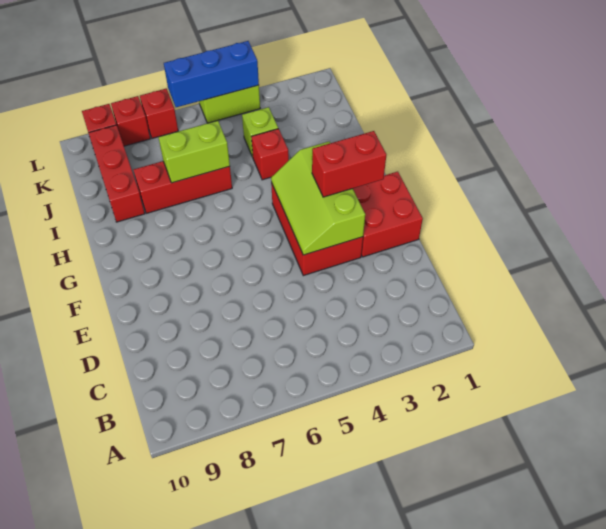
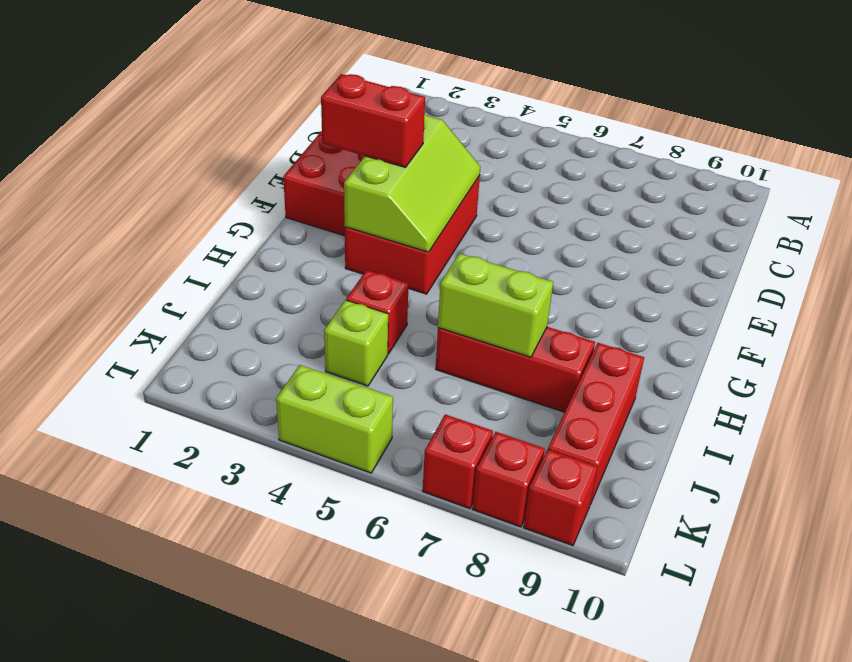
blue 1x3 brick [164,41,259,107] -> none

